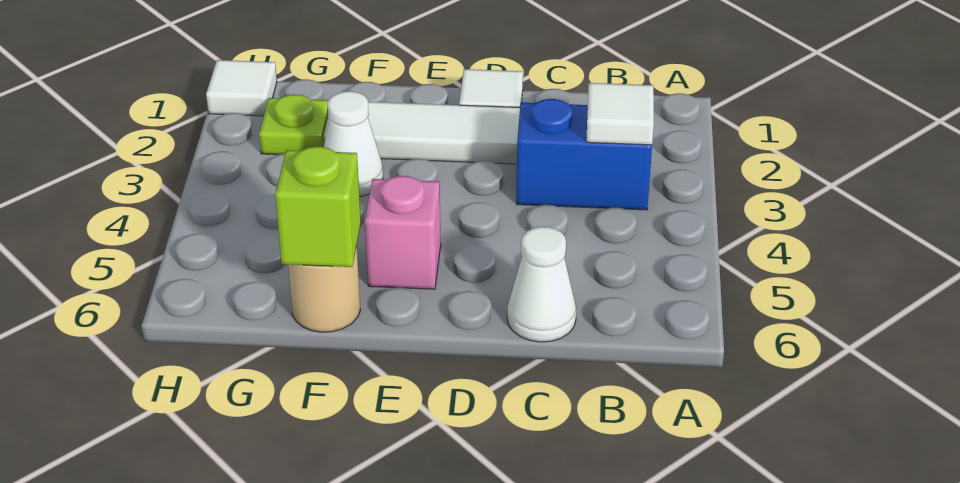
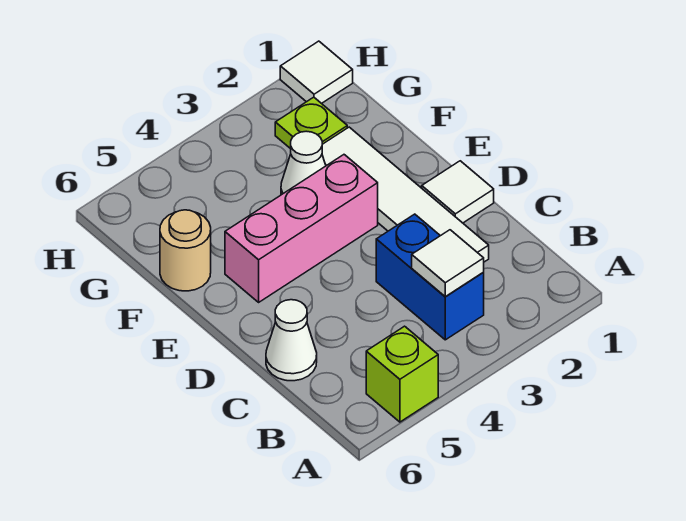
pink 1x1 brick [365,176,441,289] -> pink 1x3 brick [225,155,378,302]
lime 1x1 brick [275,147,361,267] -> lime 1x1 brick moved to [366,326,438,422]

